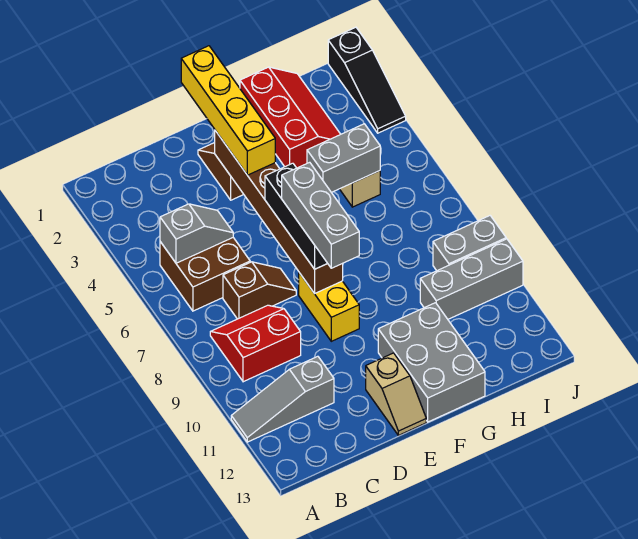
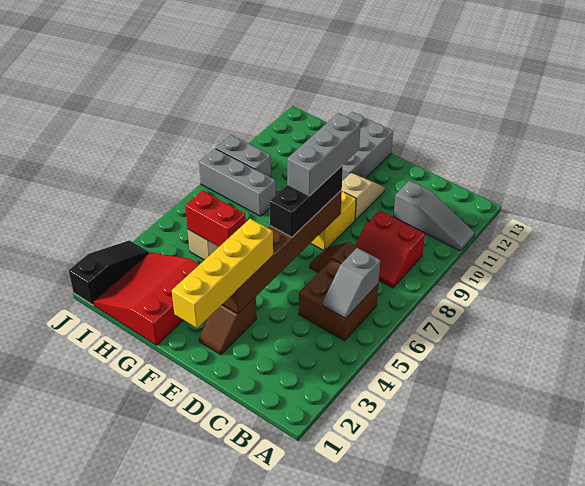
grey 1x2 slope [160,204,233,263] -> grey 1x2 slope turned to [323,248,380,319]
tan 1x2 slope [366,353,426,435] -> tan 1x2 slope moved to [342,173,385,220]
red 2x3 slope [240,67,341,168] -> red 3x3 slope [93,252,200,345]
grey 1x2 brick [307,124,380,192] -> red 1x2 brick [185,190,246,246]
grey 1x3 brick [420,239,523,319] -> grey 1x3 brick moved to [199,148,276,216]

